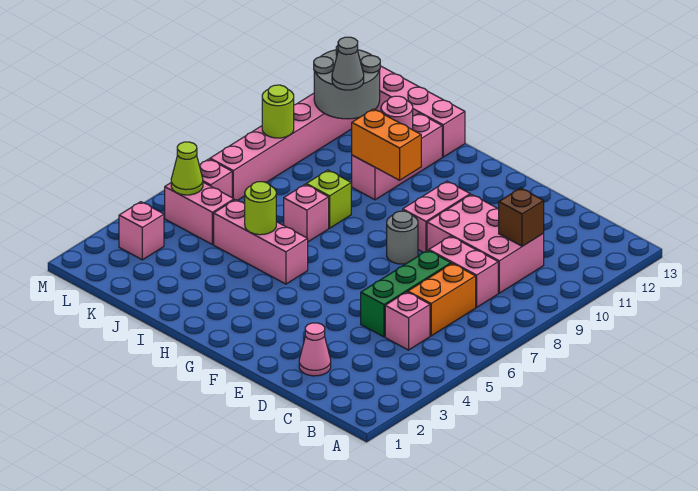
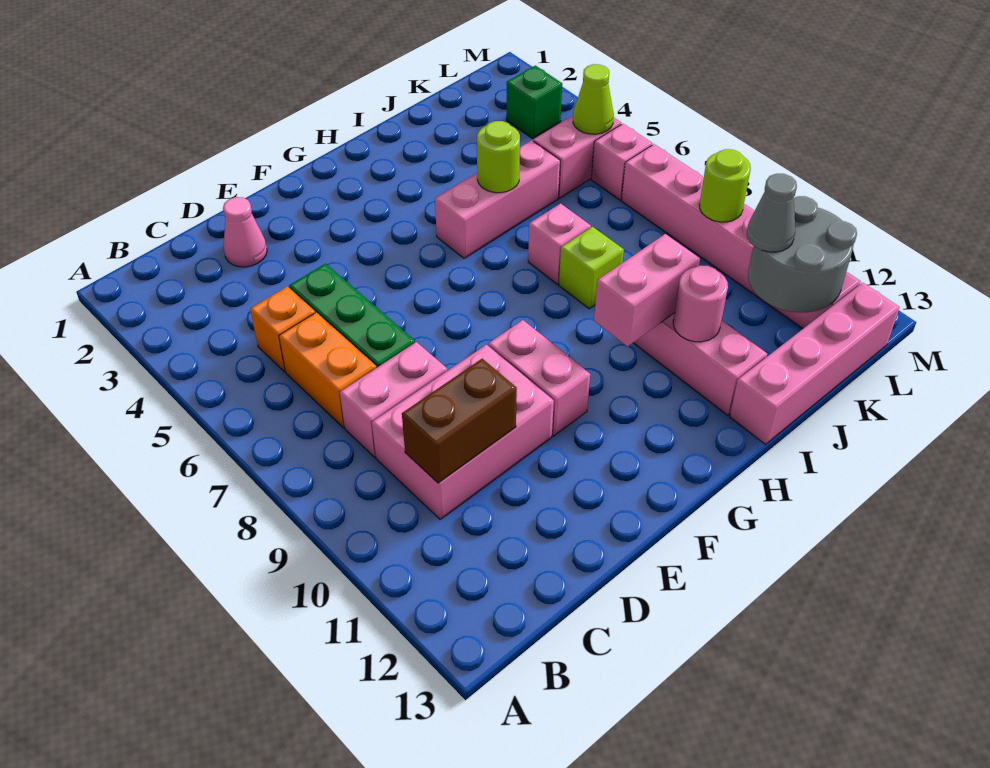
pink 1x1 brick [385,292,430,350] -> orange 1x1 brick [250,286,315,372]
brown 1x1 brick [499,188,544,246] -> brown 1x2 brick [402,359,517,483]
grey 1x1 round brick [387,211,418,264] -> none
orange 1x2 brick [352,109,421,180] -> pink 1x2 brick [594,234,700,346]
pink 1x1 brick [119,202,164,260] -> green 1x1 brick [506,66,562,139]

